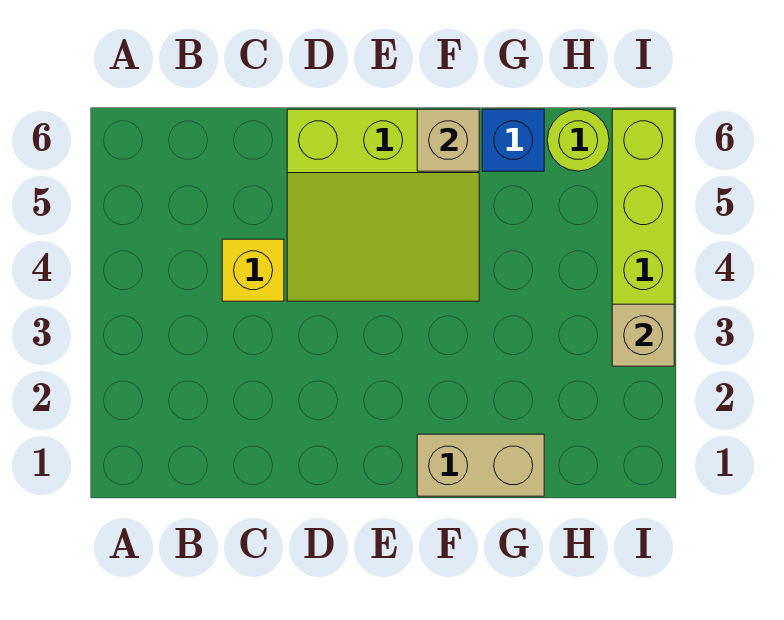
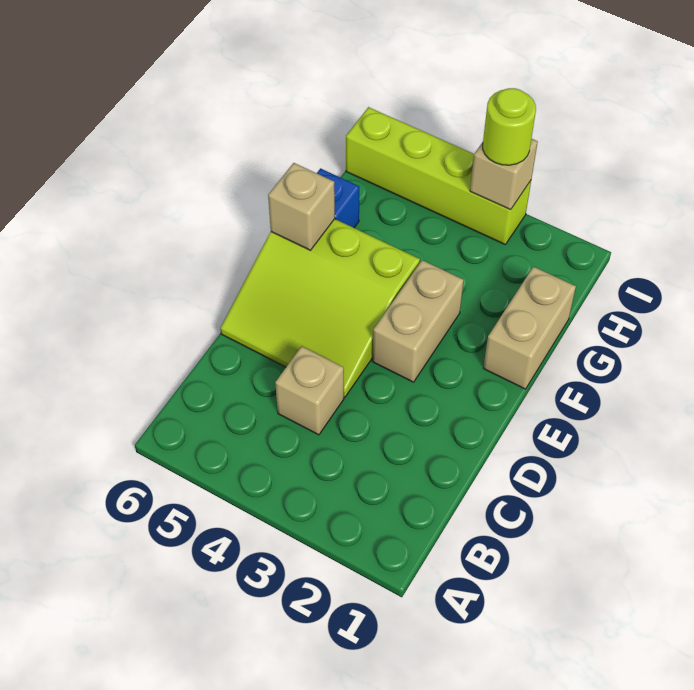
yellow 1x1 brick [222,239,284,301] -> tan 1x1 brick [275,346,344,435]
lime 3x3 slope [287,109,479,301] -> lime 3x3 slope turned to [220,219,420,397]
none -> tan 1x2 brick [372,260,464,382]
lime 1x1 round brick [547,109,609,171] -> lime 1x1 round brick moved to [483,88,536,165]

